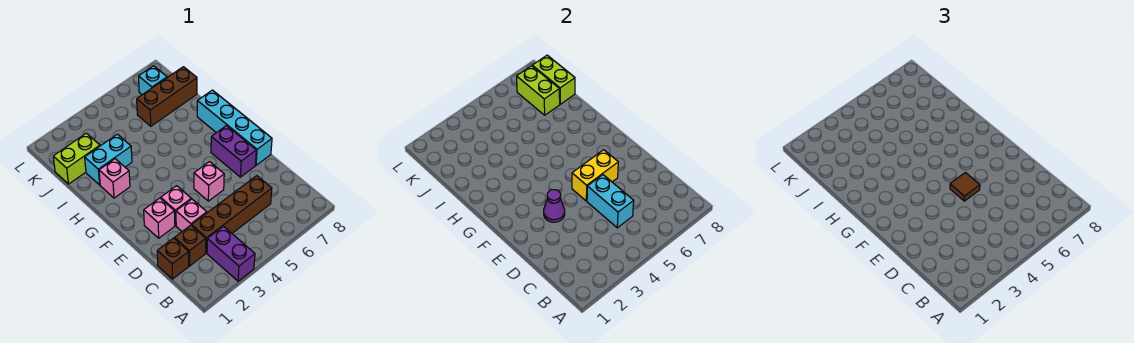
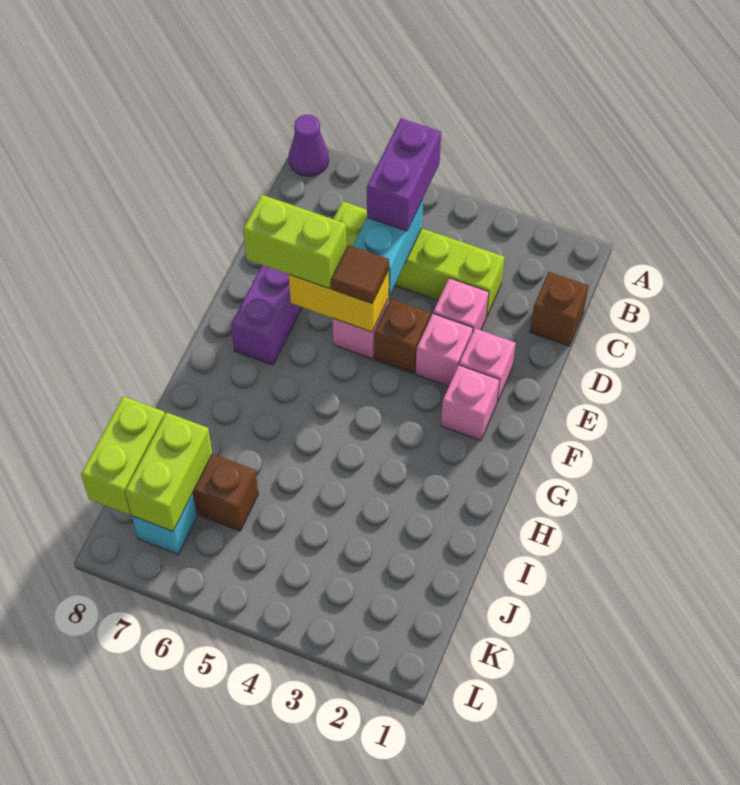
purple 1x2 brick [207,226,255,281] -> purple 1x2 brick moved to [367,118,441,231]
brown 1x1 brick [175,225,206,266] -> brown 1x1 brick moved to [374,299,431,373]
brown 1x4 brick [192,176,272,253] -> lime 1x4 brick [334,201,504,317]
purple 1x1 cone [544,190,565,222] -> purple 1x1 cone moved to [289,115,329,176]
cyan 1x4 brick [197,90,272,165] -> none
pink 1x1 brick [99,159,130,198] -> pink 1x1 brick moved to [441,365,499,441]
cyan 1x2 brick [85,134,132,185] -> none
lime 1x2 brick [53,133,100,184] -> lime 1x2 brick moved to [243,195,346,288]

